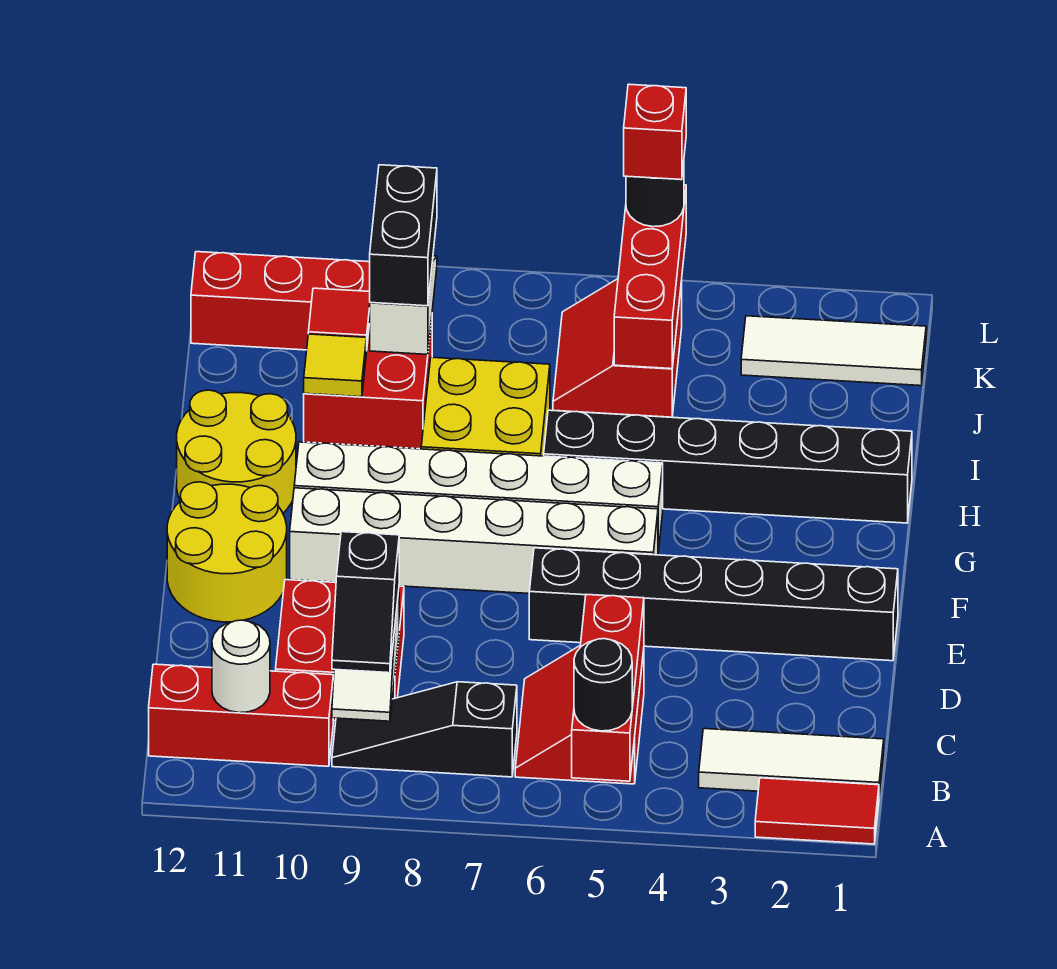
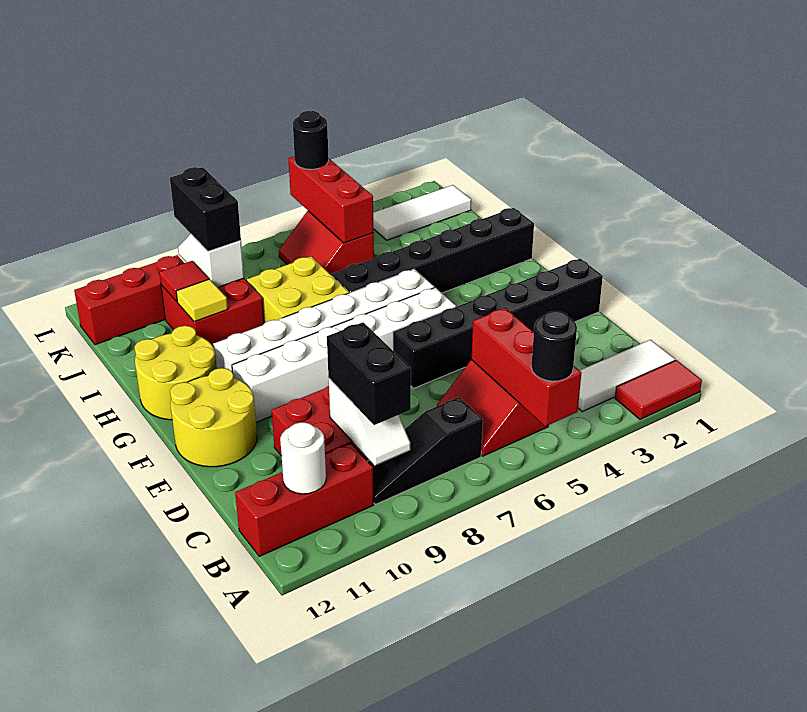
black 1x2 slope [332,532,399,673] -> black 1x2 brick [327,322,411,425]
red 1x1 brick [624,84,686,180] -> none

